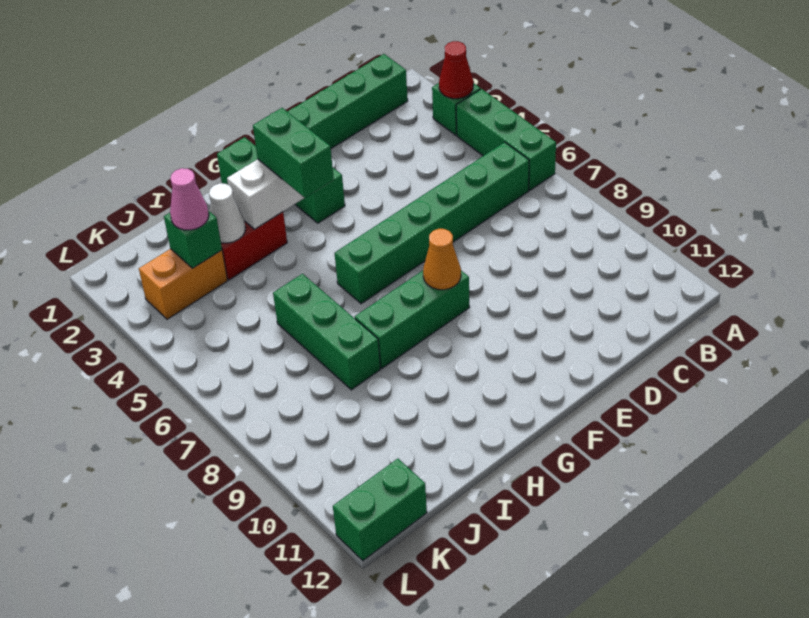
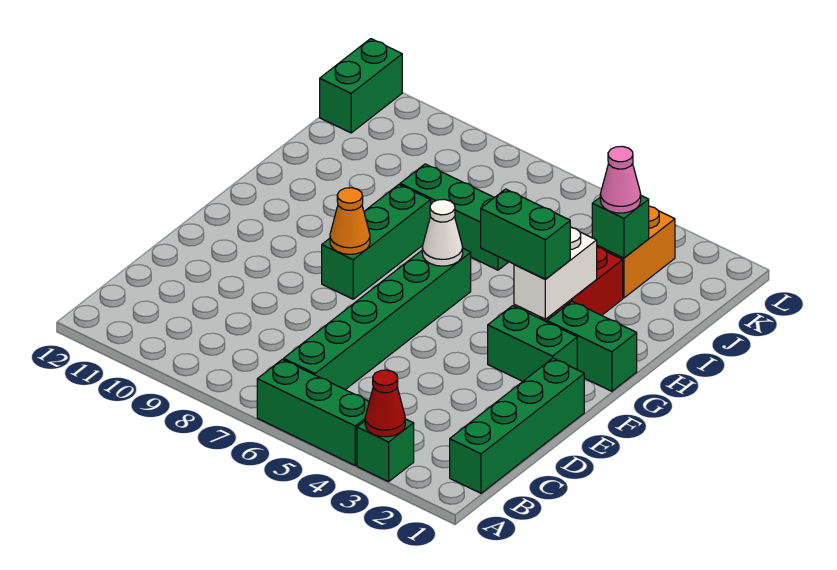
white 1x1 cone [209,183,245,243] -> white 1x1 cone moved to [422,199,463,266]

